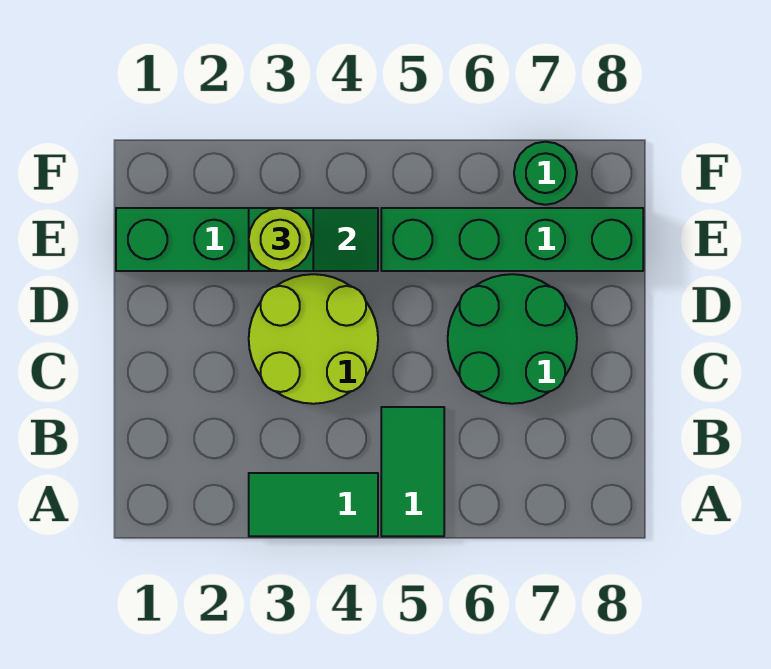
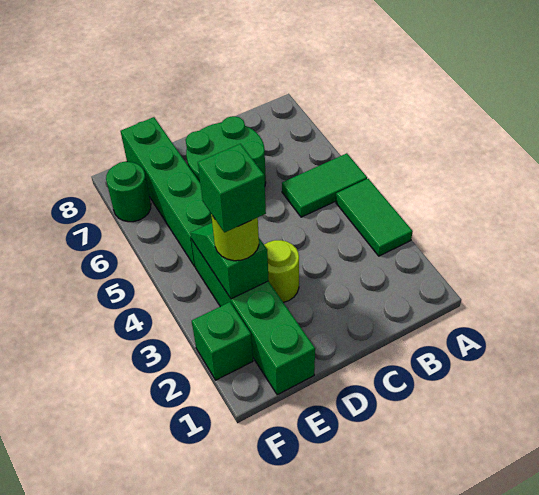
lime 2x2 round brick [249,274,378,404] -> lime 1x1 round brick [265,240,299,302]
none -> green 1x1 brick [198,144,266,232]
none -> green 1x1 brick [191,302,253,380]

